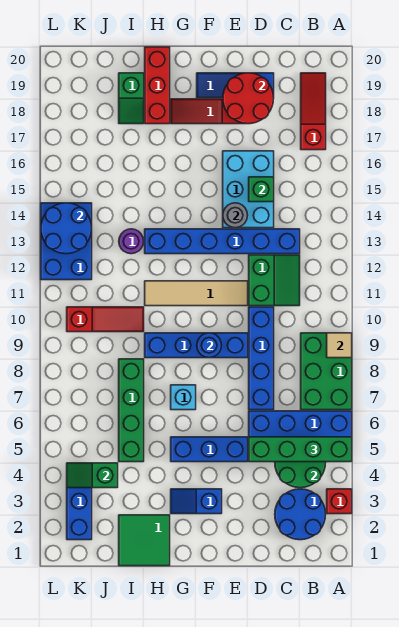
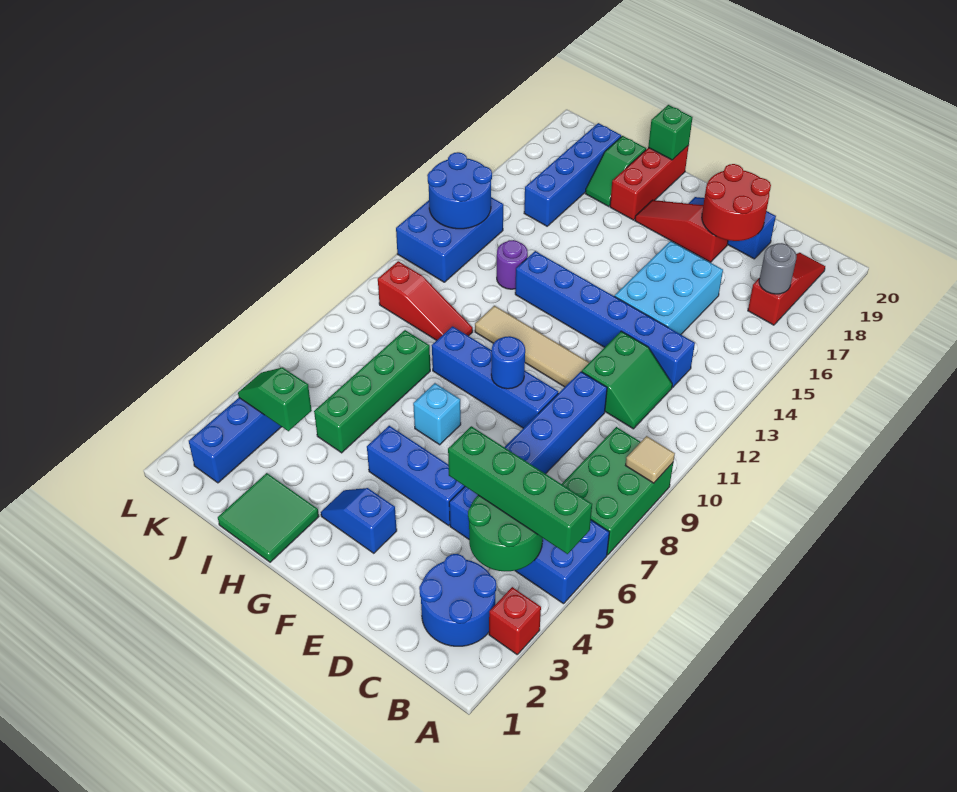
green 1x1 brick [249,177,274,202] -> green 1x1 brick moved to [648,105,693,160]
grey 1x1 round brick [223,203,248,228] -> grey 1x1 round brick moved to [759,243,797,294]
none -> blue 1x4 brick [524,123,621,226]

